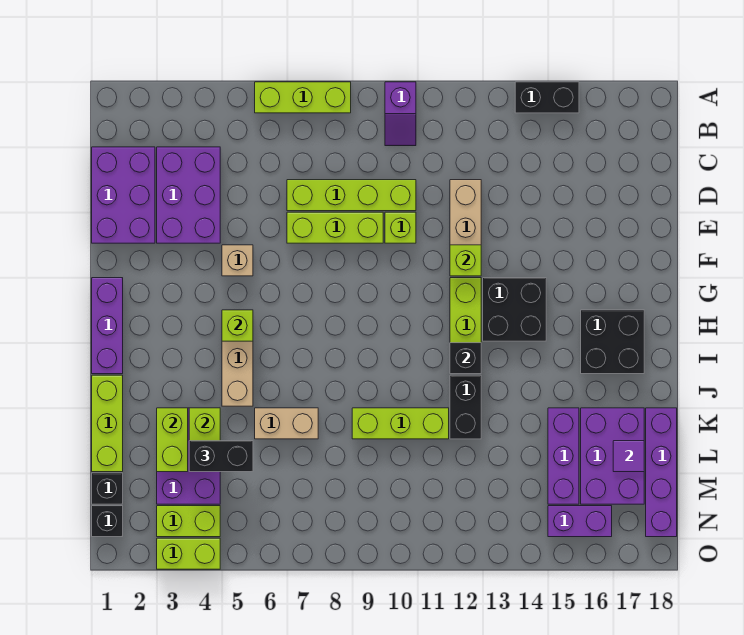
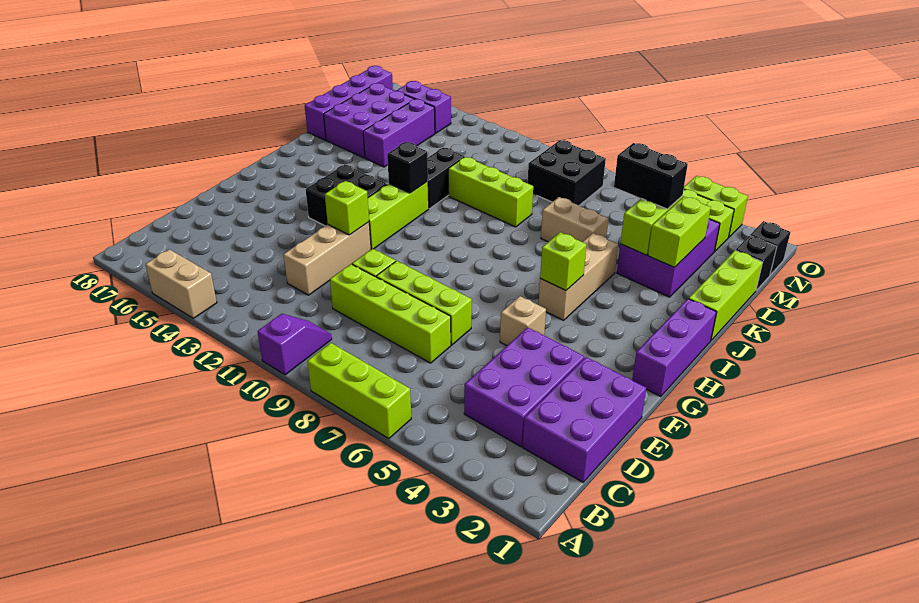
black 1x2 brick [515,82,579,113] -> tan 1x2 brick [145,249,217,318]
black 2x2 brick [581,310,644,374] -> black 2x2 brick moved to [528,140,606,205]
purple 1x1 tile [613,441,644,472] -> none

